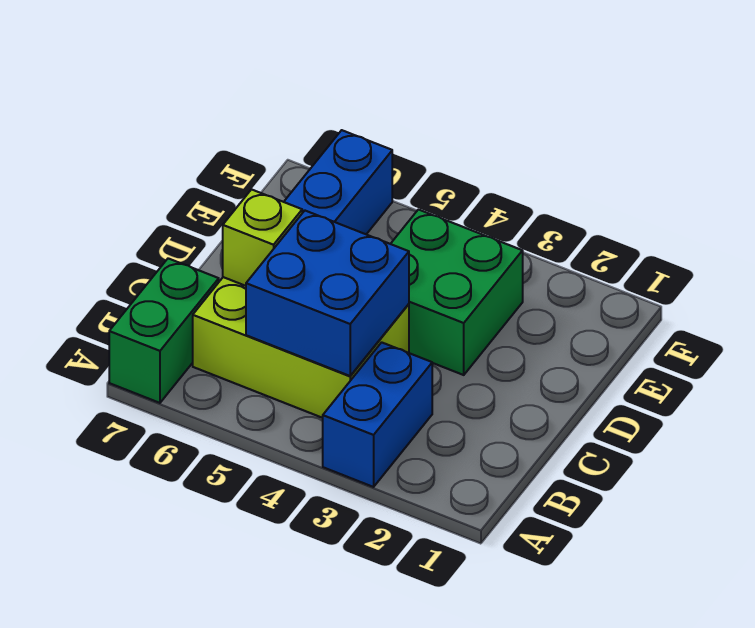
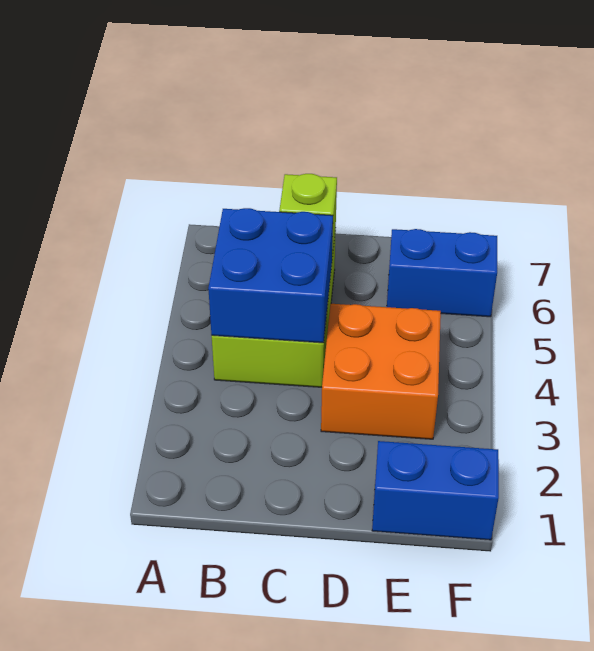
blue 1x2 brick [323,342,432,487] -> blue 1x2 brick moved to [372,441,499,540]
green 1x2 brick [109,258,219,403] -> none
green 2x2 brick [391,210,523,375] -> orange 2x2 brick [321,304,441,439]

